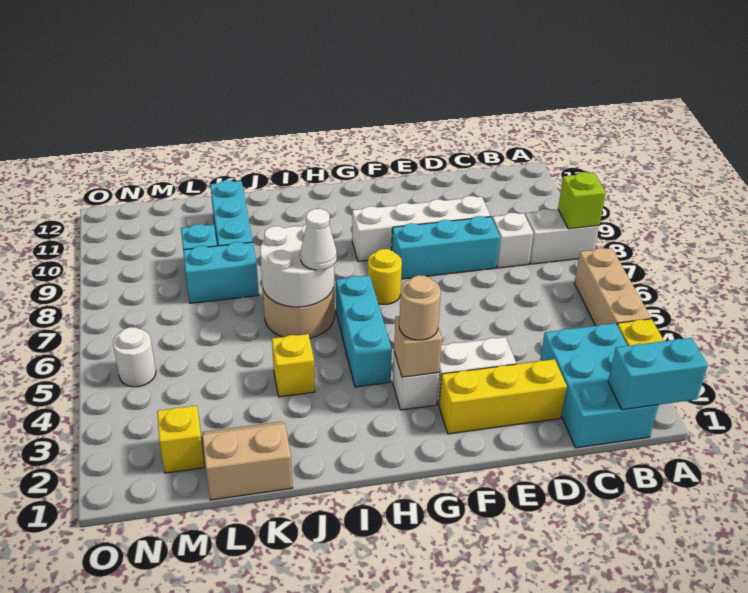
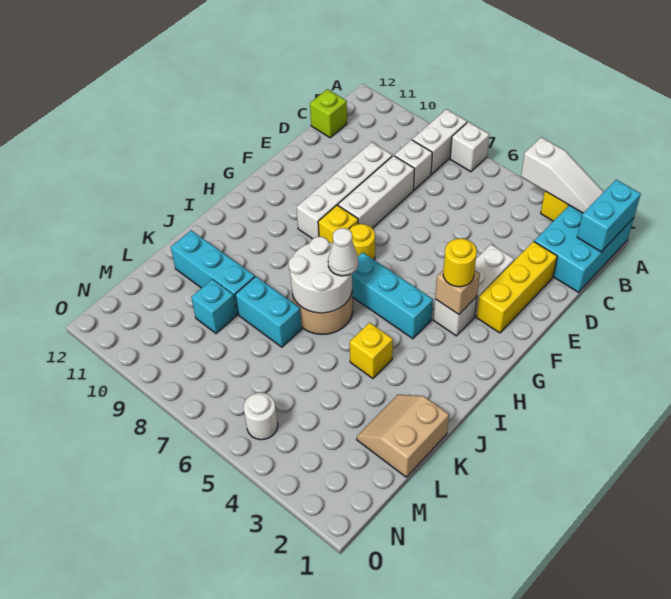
none -> white 1x3 slope [521,137,604,213]
tan 1x3 brick [574,248,651,326] -> none
none -> white 1x1 brick [450,122,490,172]
lime 1x1 brick [558,172,606,229] -> lime 1x1 brick moved to [310,89,347,138]
cyan 2x3 brick [540,323,659,448] -> cyan 2x3 brick turned to [534,205,634,292]
cyan 1x3 brick [392,216,500,279] -> white 1x3 brick [338,156,414,228]
tan 1x1 round brick [399,275,441,340] -> yellow 1x1 round brick [443,238,477,287]
cyan 1x2 brick [183,242,259,303] -> cyan 1x2 brick turned to [235,276,302,347]
yellow 1x1 brick [157,406,204,473] -> yellow 1x1 brick moved to [318,205,358,243]

